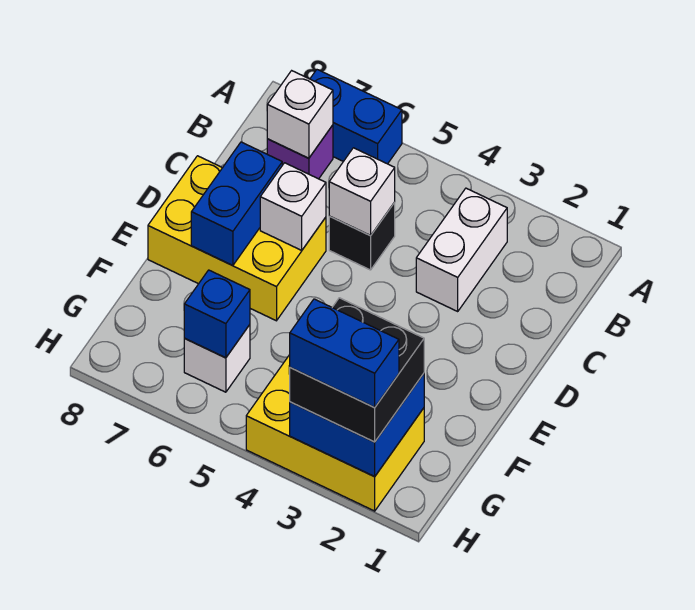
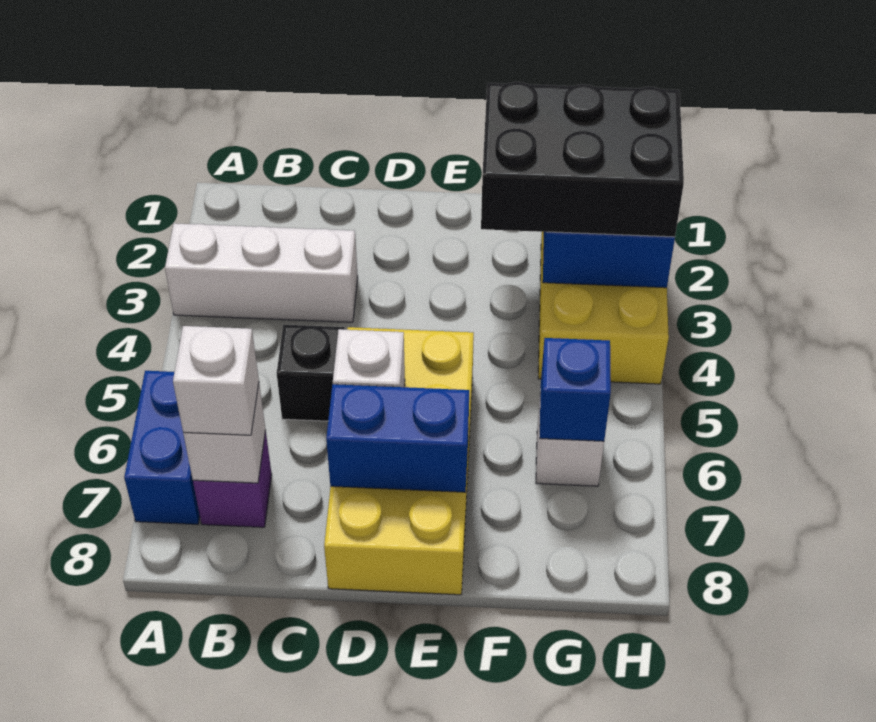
white 1x2 brick [416,188,507,311] -> white 1x3 brick [165,223,358,322]
white 1x1 brick [329,148,395,236] -> white 1x1 brick moved to [173,326,259,435]
yellow 2x3 brick [148,156,326,321] -> yellow 2x4 brick [324,327,474,595]
black 2x2 brick [290,298,424,442] -> black 2x3 brick [481,82,684,237]
blue 1x2 brick [290,299,399,407] -> none

